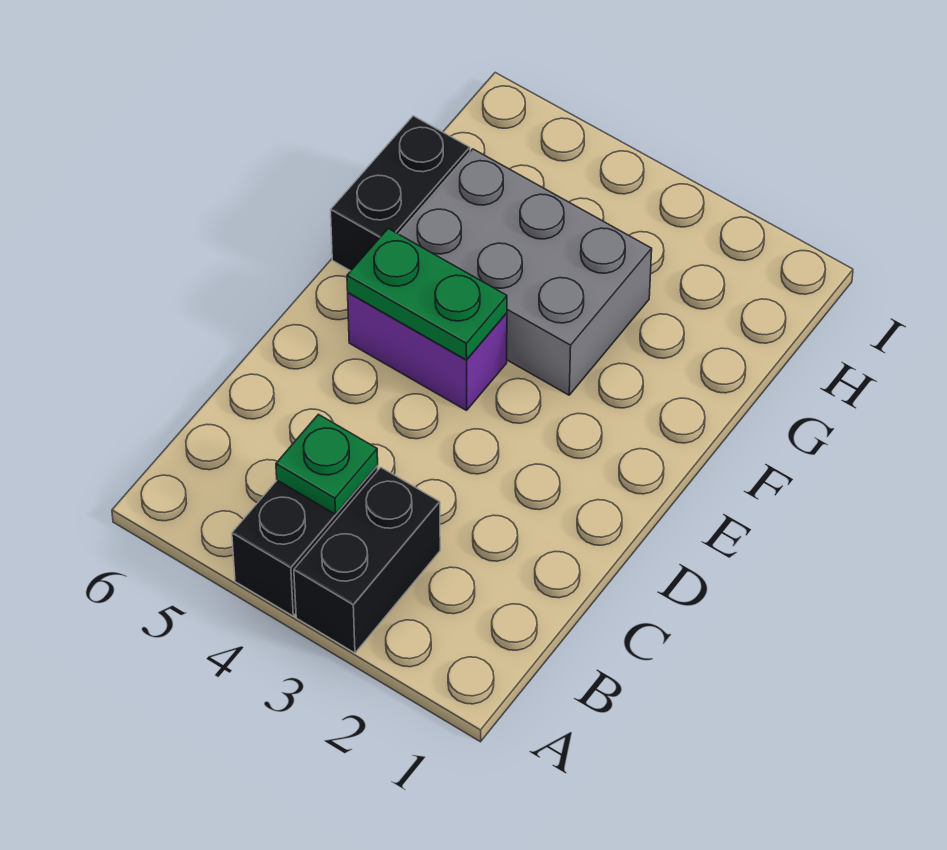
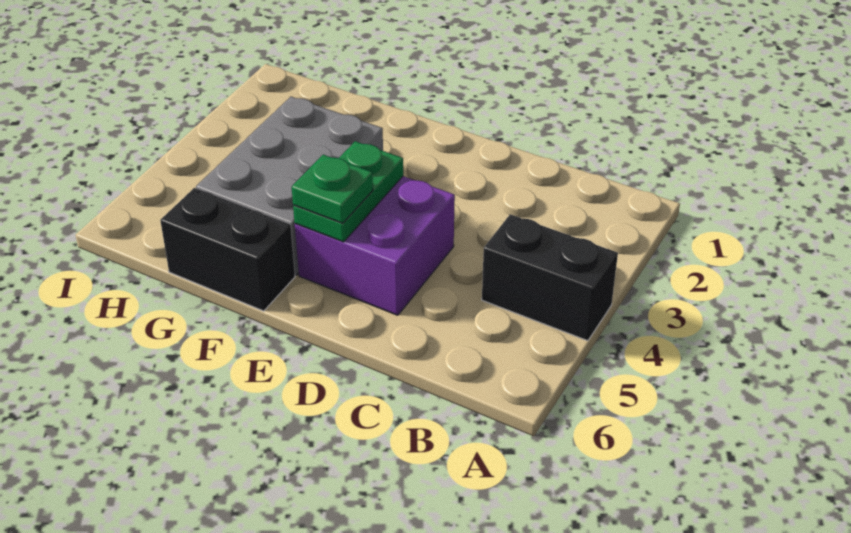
black 1x2 brick [294,467,440,653] -> none
green 1x1 plate [276,414,378,514] -> green 1x1 plate moved to [292,155,373,223]
purple 1x2 brick [348,293,507,410] -> purple 2x2 brick [295,176,455,315]

